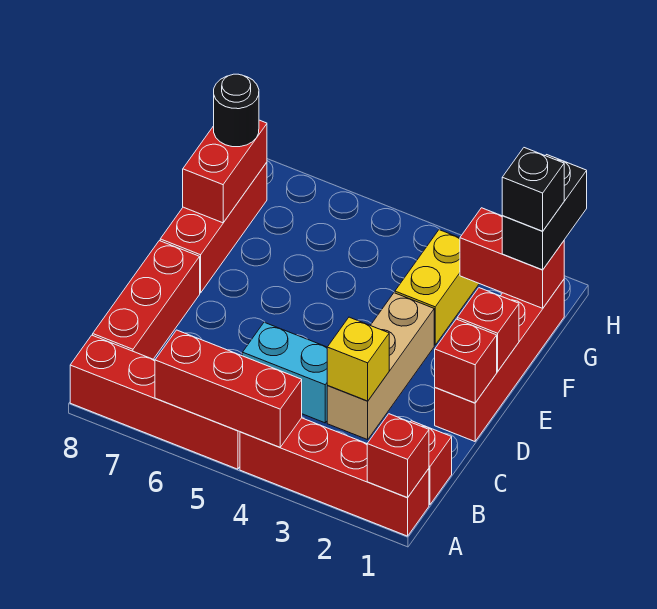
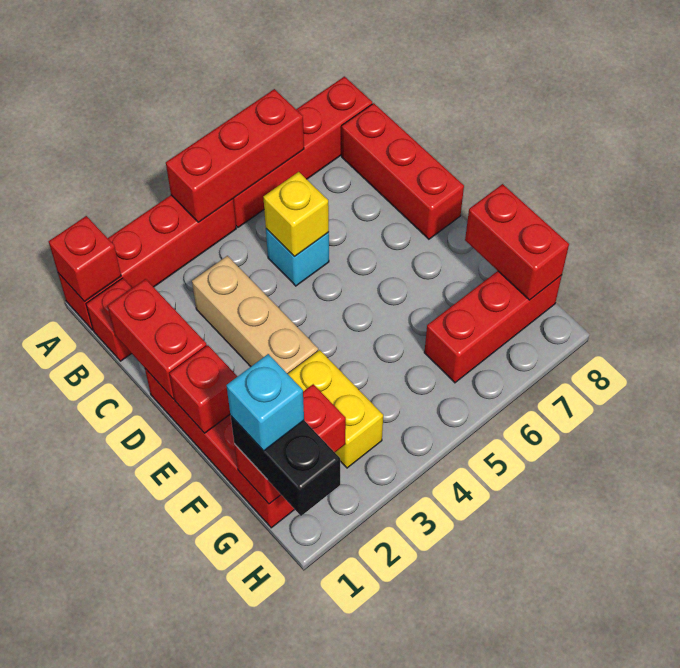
yellow 1x1 brick [327,317,389,401] -> yellow 1x1 brick moved to [263,172,329,257]
cyan 1x2 brick [243,322,328,423] -> cyan 1x1 brick [266,229,329,286]
red 1x1 brick [435,319,497,403] -> red 1x2 brick [108,279,207,399]
red 1x3 brick [160,162,267,293] -> red 1x3 brick turned to [424,271,562,383]
black 1x1 brick [502,148,564,231] -> cyan 1x1 brick [226,354,304,451]
black 1x1 round brick [214,74,259,147] -> none

